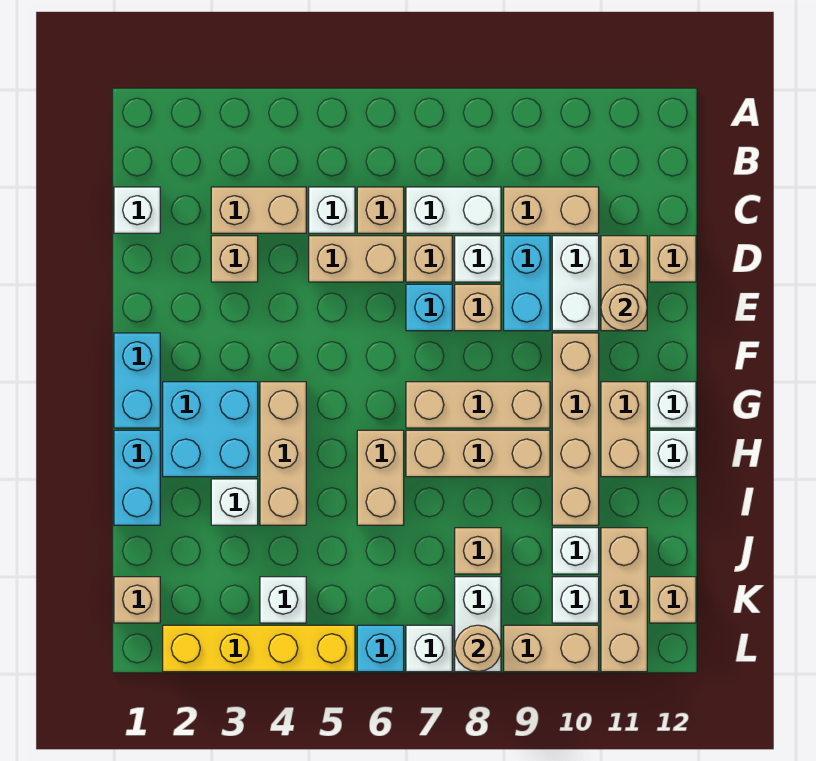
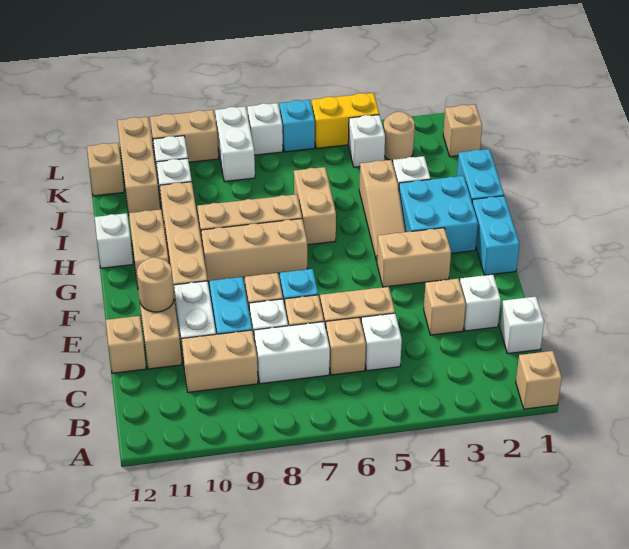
tan 1x2 brick [211,187,306,233] -> tan 1x2 brick moved to [377,228,451,287]
tan 1x3 brick [260,382,306,525] -> tan 1x3 slope [359,160,405,261]
white 1x1 brick [650,382,696,428] -> white 1x1 brick moved to [460,274,501,331]
tan 1x1 brick [455,528,501,574] -> tan 1x1 brick moved to [516,351,562,409]
yellow 1x4 brick [163,625,355,672] -> yellow 1x2 brick [312,93,379,148]
tan 1x1 round brick [455,625,501,672] -> tan 1x1 round brick moved to [384,112,415,161]

